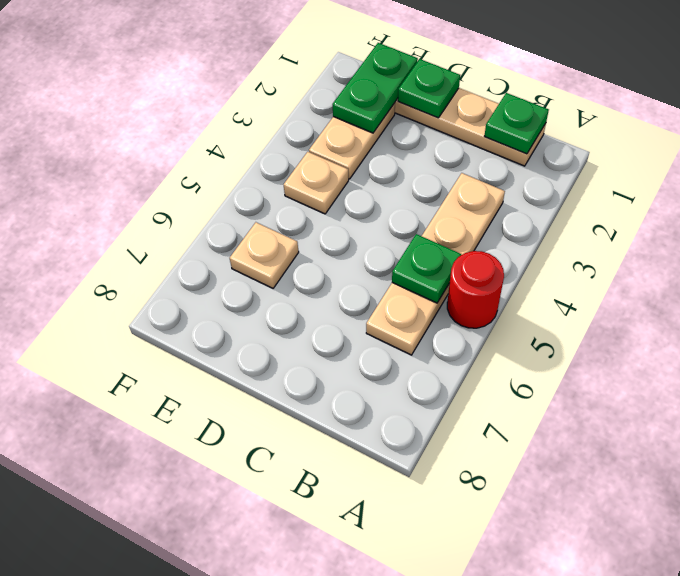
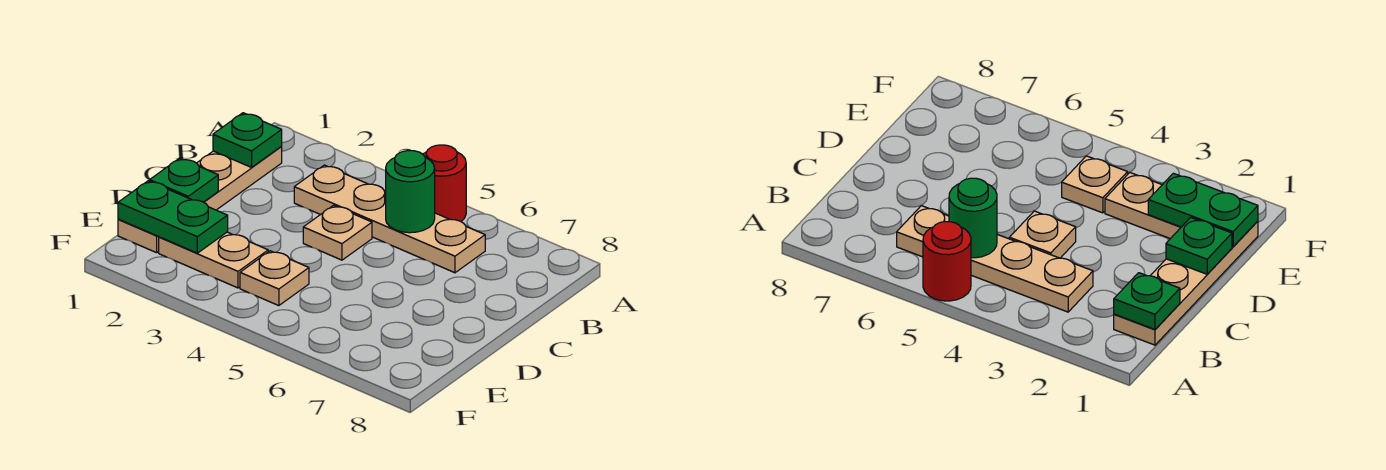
green 1x1 plate [392,234,461,303] -> green 1x1 round brick [386,150,435,233]
tan 1x1 plate [230,222,299,288] -> tan 1x1 plate moved to [303,206,372,260]

